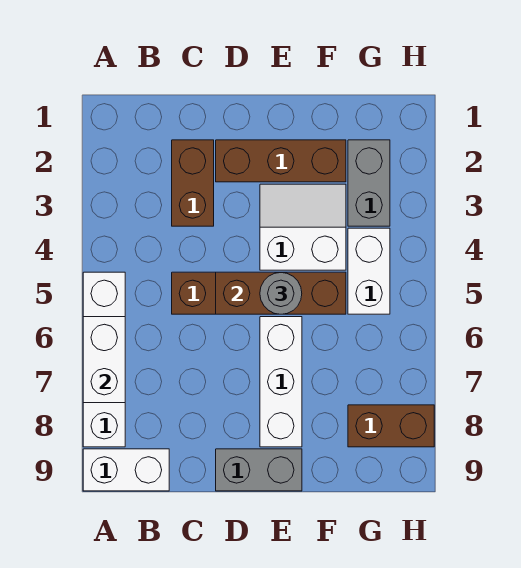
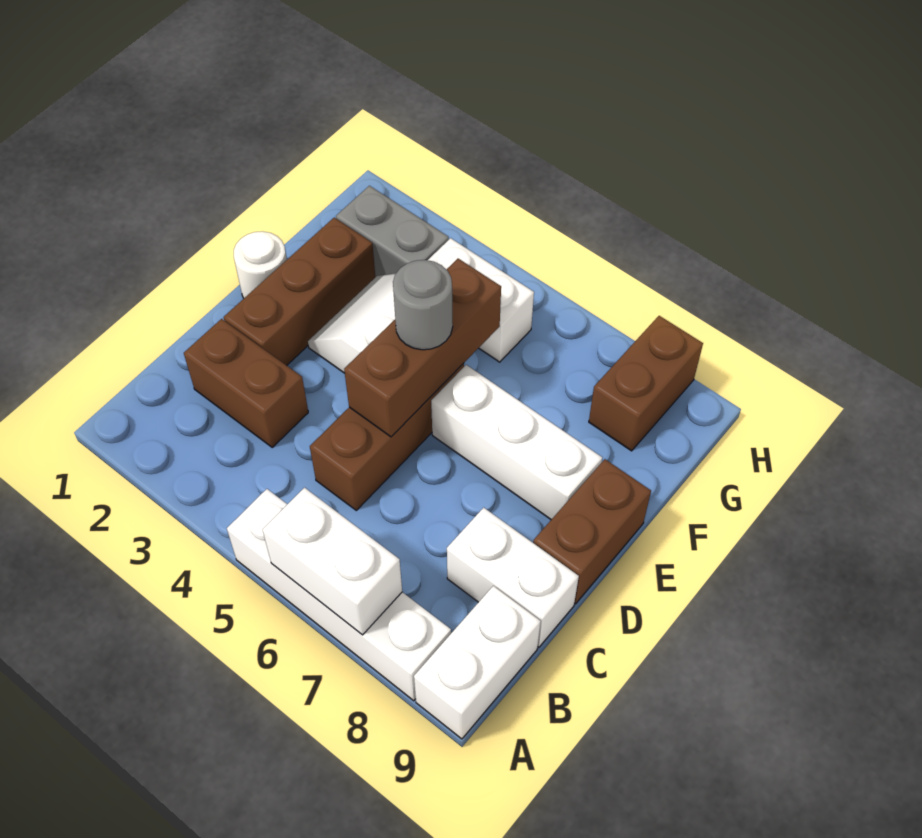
none -> white 1x2 brick [447,508,579,647]
grey 1x2 brick [216,449,302,491] -> brown 1x2 brick [533,459,651,604]
none -> white 1x1 round brick [234,231,287,298]

